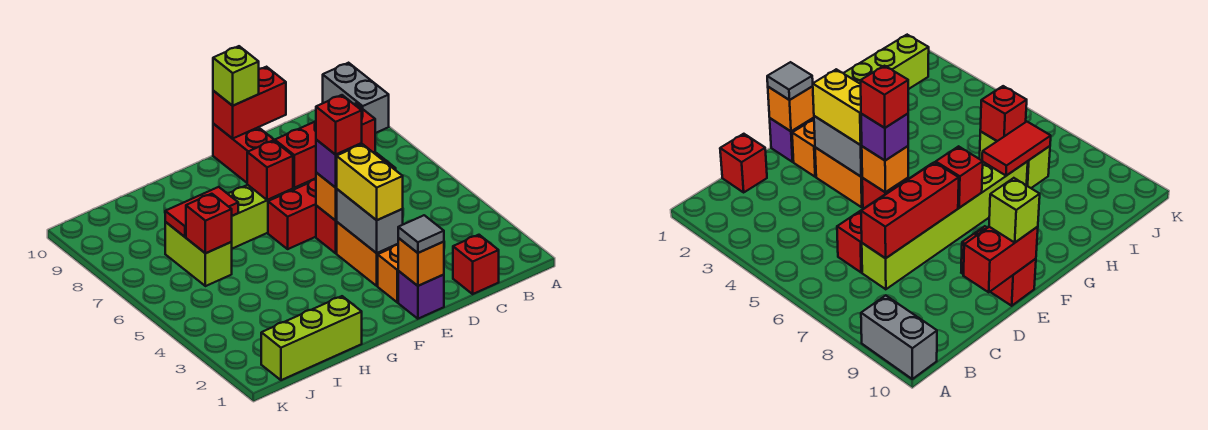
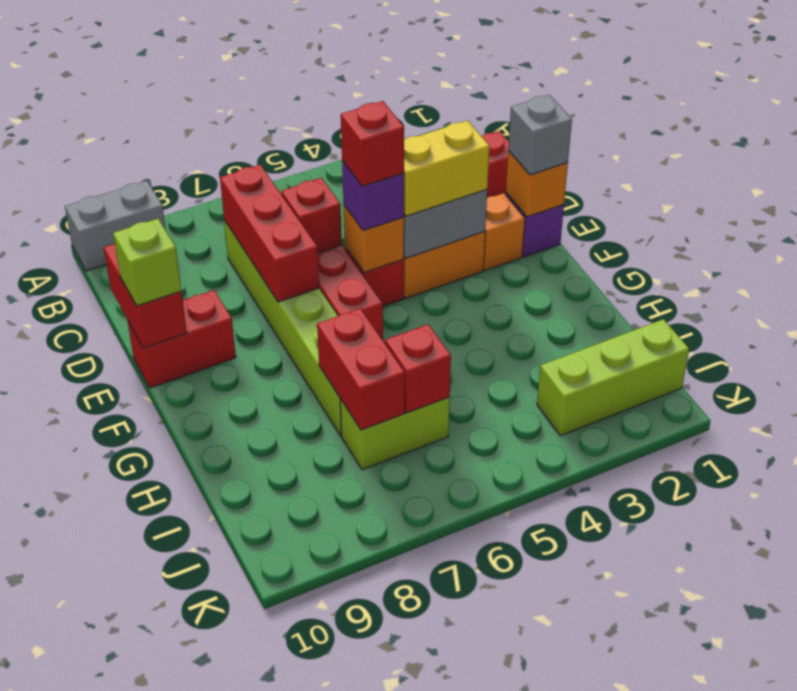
grey 1x1 tile [398,215,444,253] -> grey 1x1 brick [508,95,572,175]
red 1x1 brick [247,140,293,200] -> red 1x1 brick moved to [281,178,342,253]
lime 1x3 brick [261,296,362,380] -> lime 1x3 brick turned to [537,319,689,436]
red 1x2 tile [165,187,238,237] -> red 1x2 brick [317,309,405,430]

